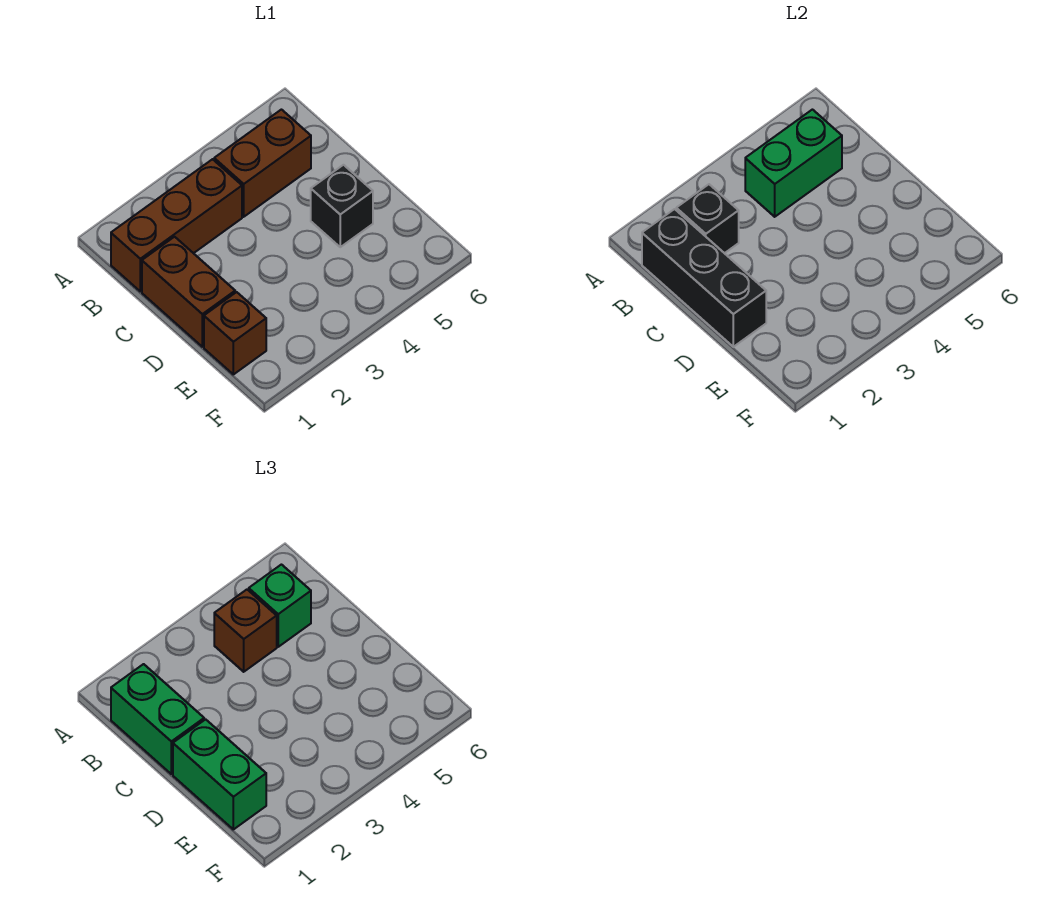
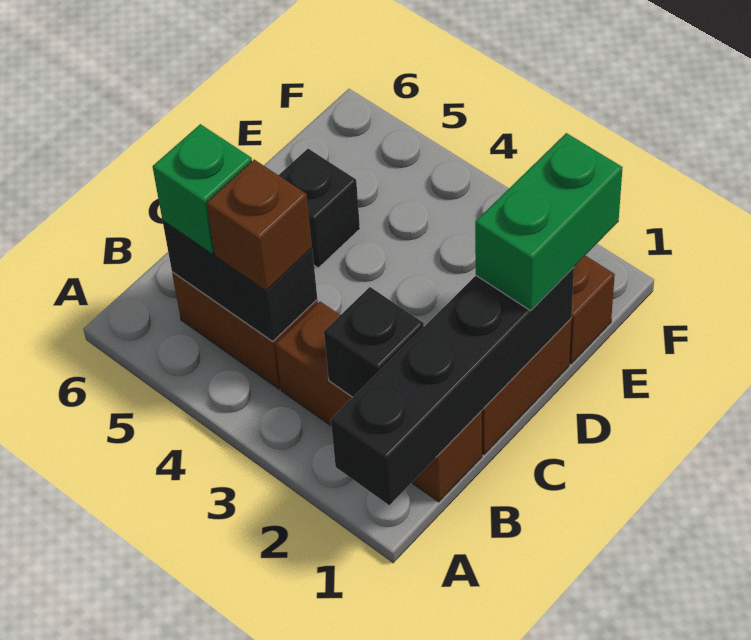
black 1x3 brick [642,209,766,347] -> black 1x4 brick [331,267,574,505]
green 1x2 brick [111,664,204,774] -> none
green 1x2 brick [745,110,842,217] -> black 1x2 brick [163,221,317,341]

